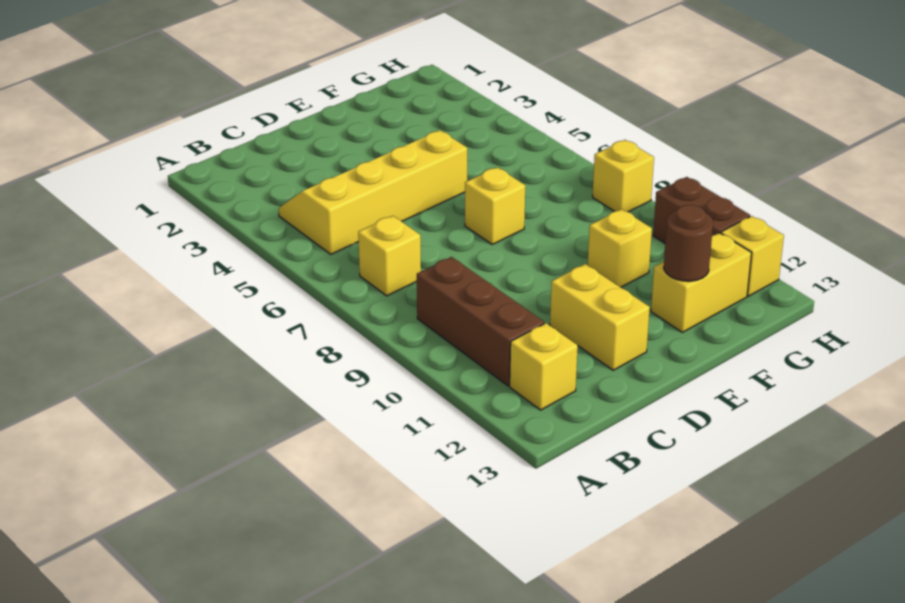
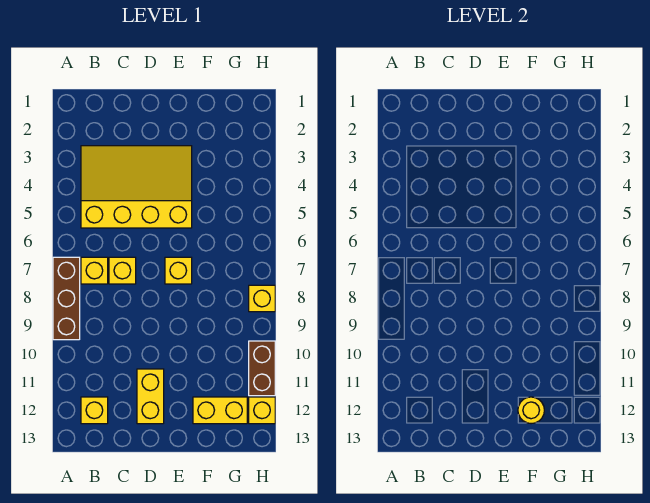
yellow 2x4 slope [279,130,467,254] -> yellow 3x4 slope [81,146,192,228]
brown 1x3 brick [417,257,544,386] -> brown 1x3 brick moved to [53,257,80,340]
yellow 1x1 brick [588,209,652,287] -> yellow 1x1 brick moved to [109,257,136,284]
brown 1x1 round brick [664,205,713,281] -> yellow 1x1 round brick [518,397,544,424]

